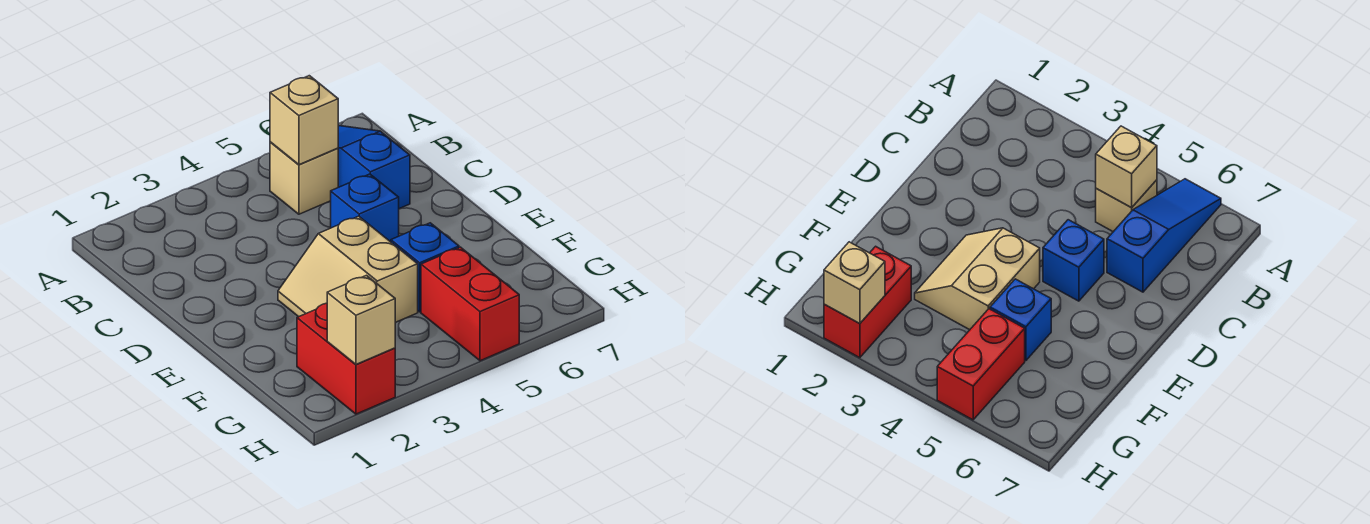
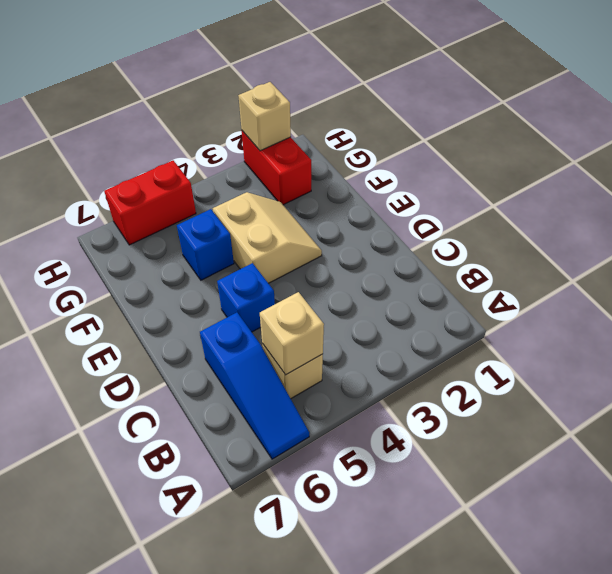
red 1x2 brick [421,247,519,361] -> red 1x2 brick turned to [104,161,196,245]

